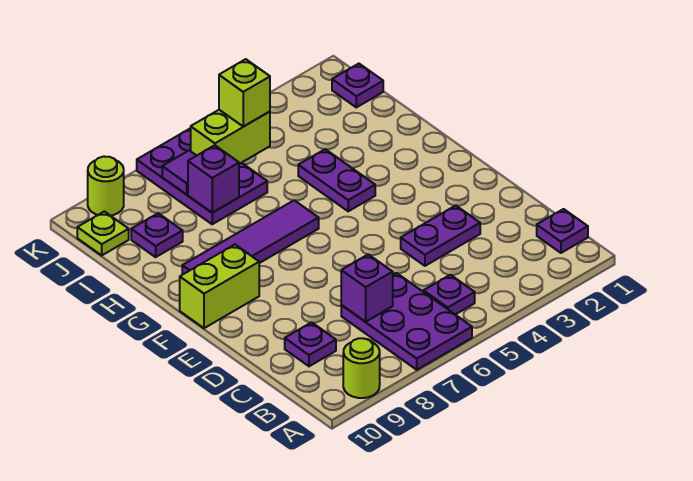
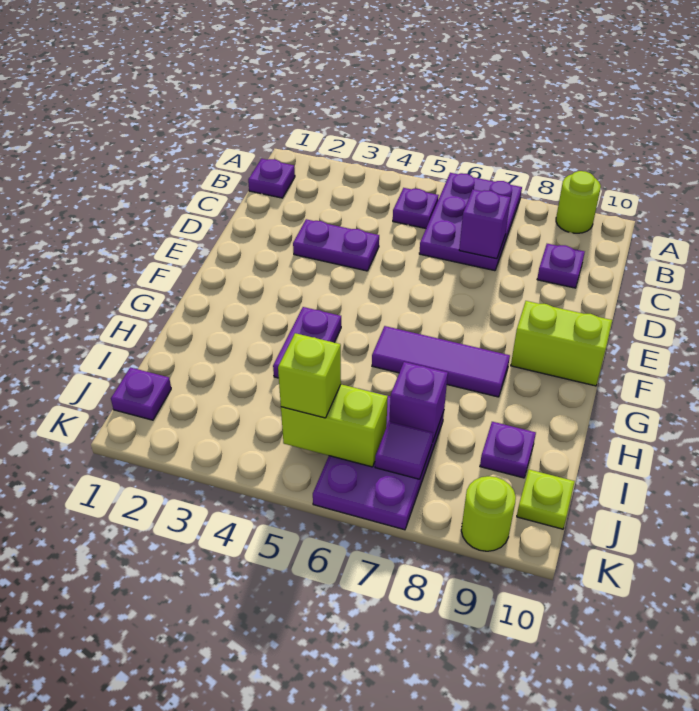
purple 1x4 tile [182,200,319,275] -> purple 1x3 tile [372,326,510,397]

